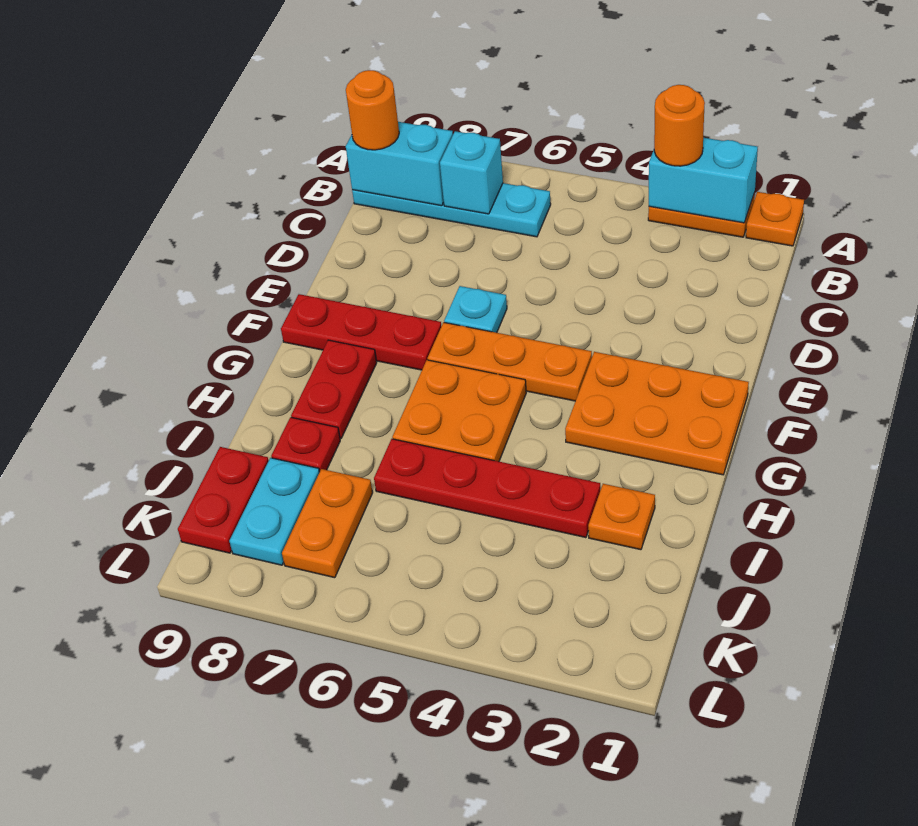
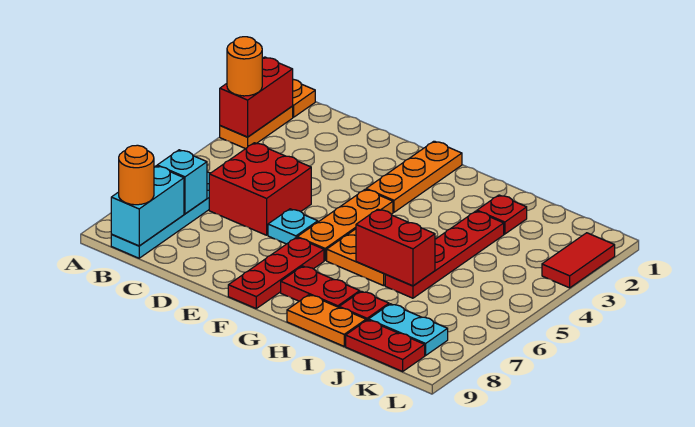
cyan 1x2 brick [649,138,758,223] -> red 1x2 brick [220,57,293,137]
none -> red 2x2 brick [209,143,311,235]
orange 2x3 plate [565,352,749,475] -> orange 1x3 plate [366,141,462,212]
none -> red 1x2 brick [356,209,435,286]
orange 1x1 plate [588,484,655,550] -> red 1x1 plate [477,195,527,234]
orange 1x2 plate [282,469,373,578] -> orange 1x2 plate moved to [287,295,366,346]
none -> red 1x2 tile [542,233,615,288]

